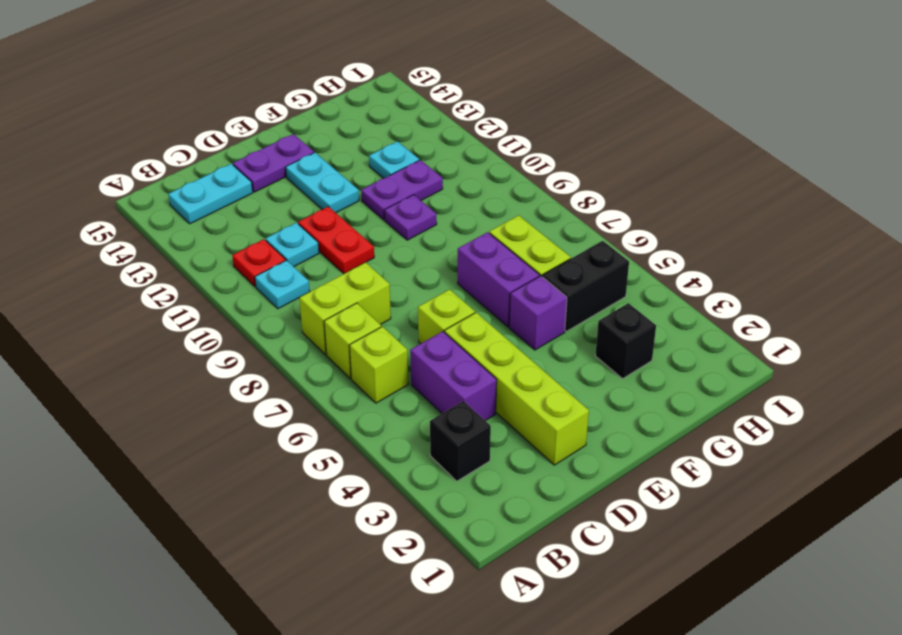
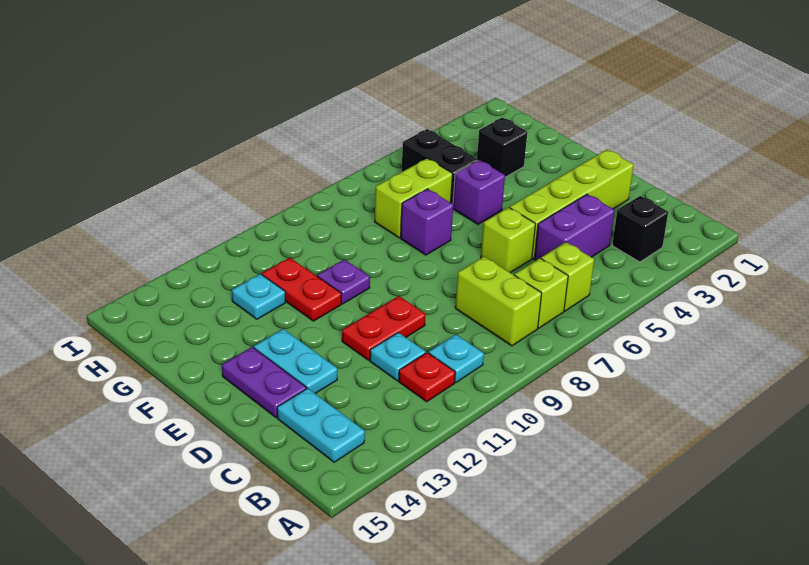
cyan 1x2 plate [286,153,359,213] -> cyan 1x2 plate turned to [254,329,337,394]
purple 1x2 brick [458,232,540,327] -> purple 1x1 brick [401,189,453,255]
purple 1x2 plate [361,160,443,220] -> red 1x2 plate [262,258,341,321]

